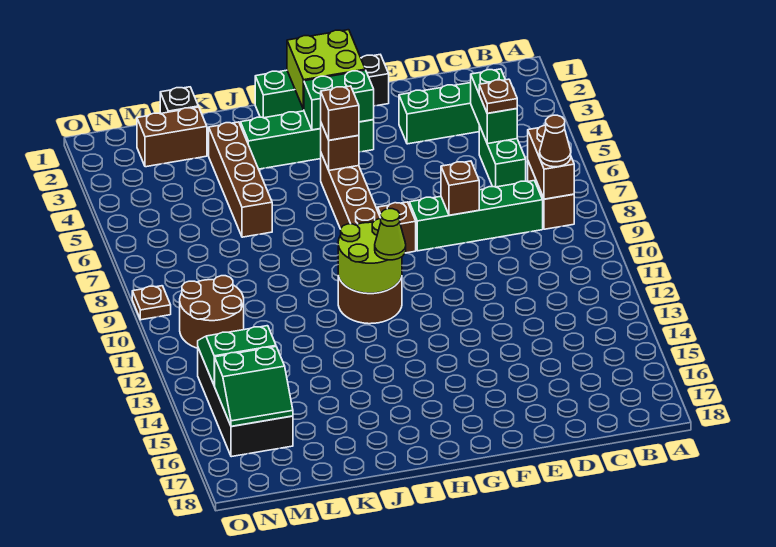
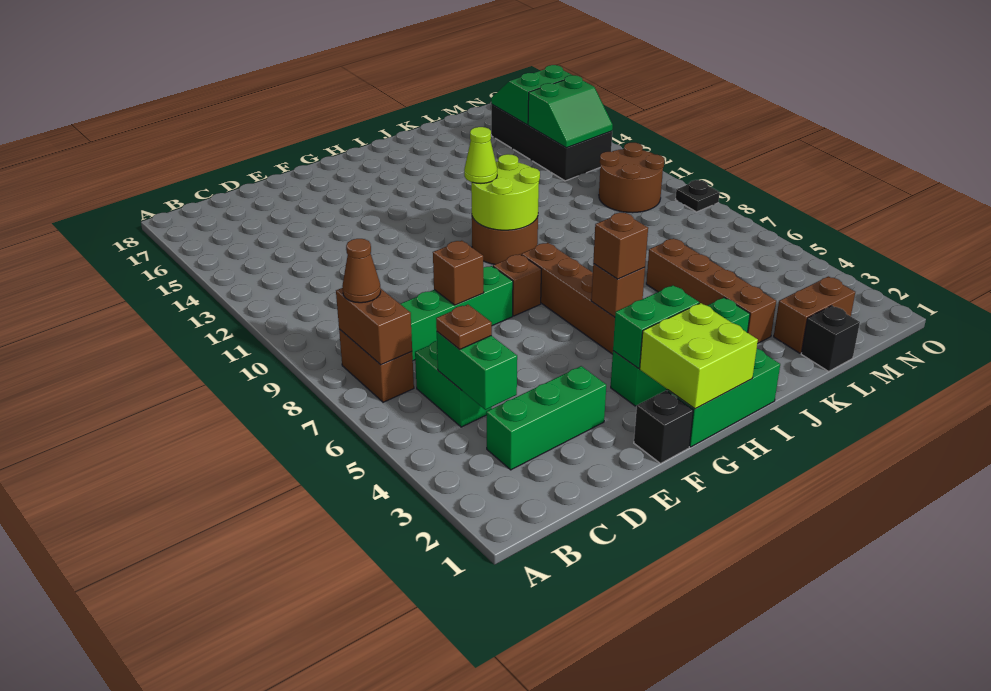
brown 1x1 plate [132,286,171,320] -> black 1x1 plate [675,180,720,212]

